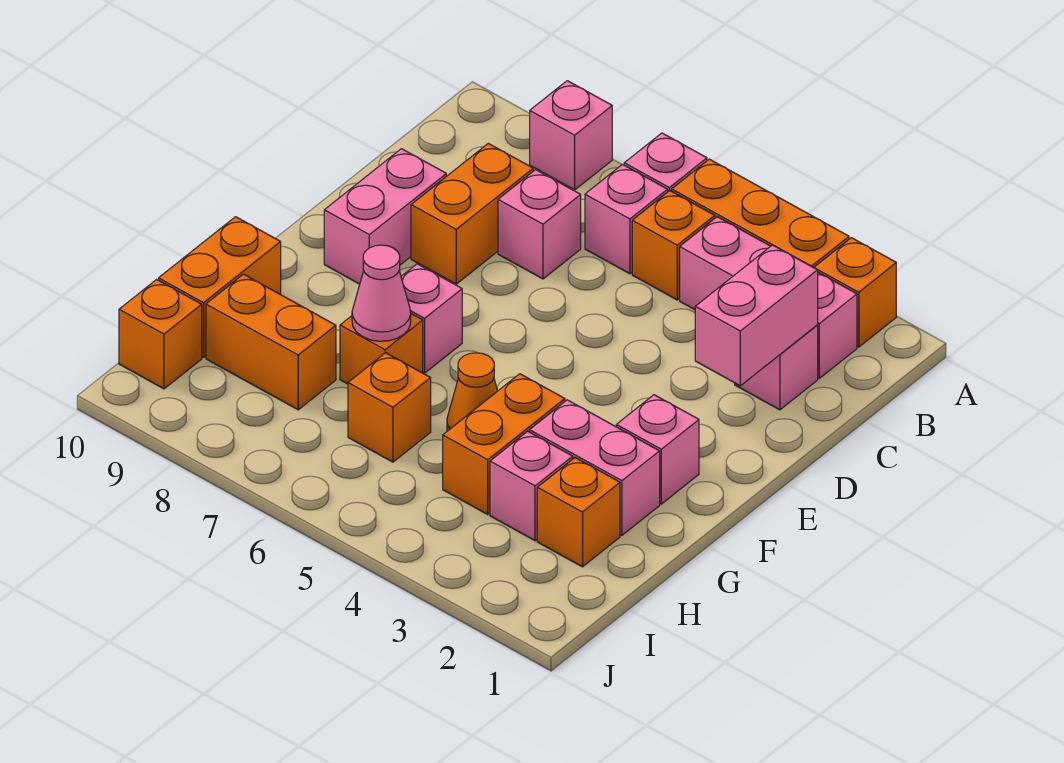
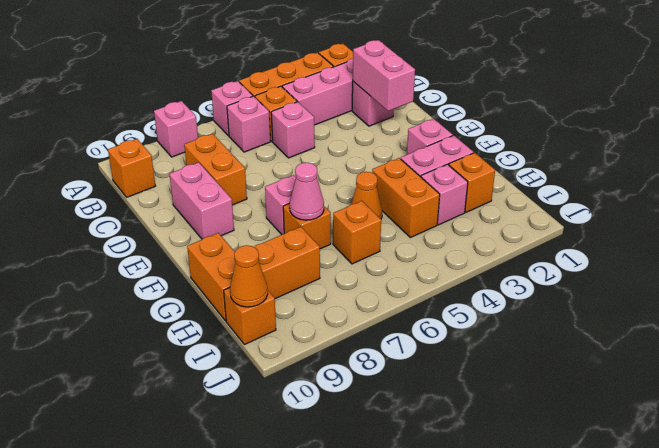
none -> orange 1x1 brick [108,139,155,197]
pink 1x1 brick [498,170,581,279] -> pink 1x1 brick moved to [271,102,315,158]
none -> orange 1x1 cone [230,245,268,307]

